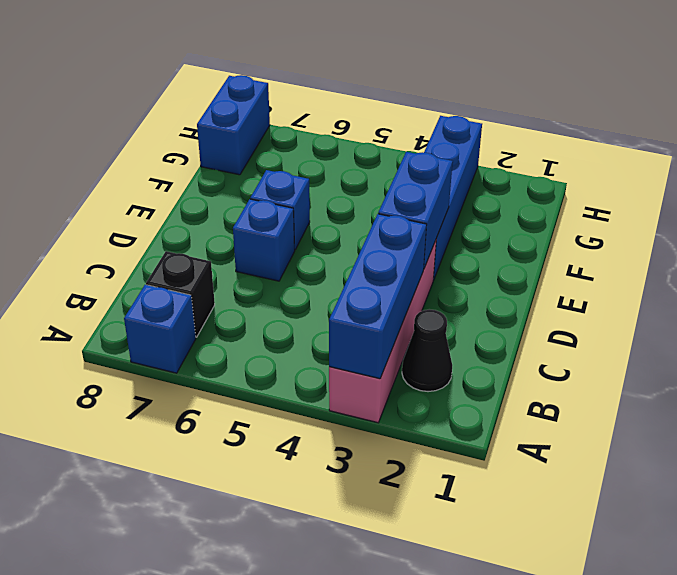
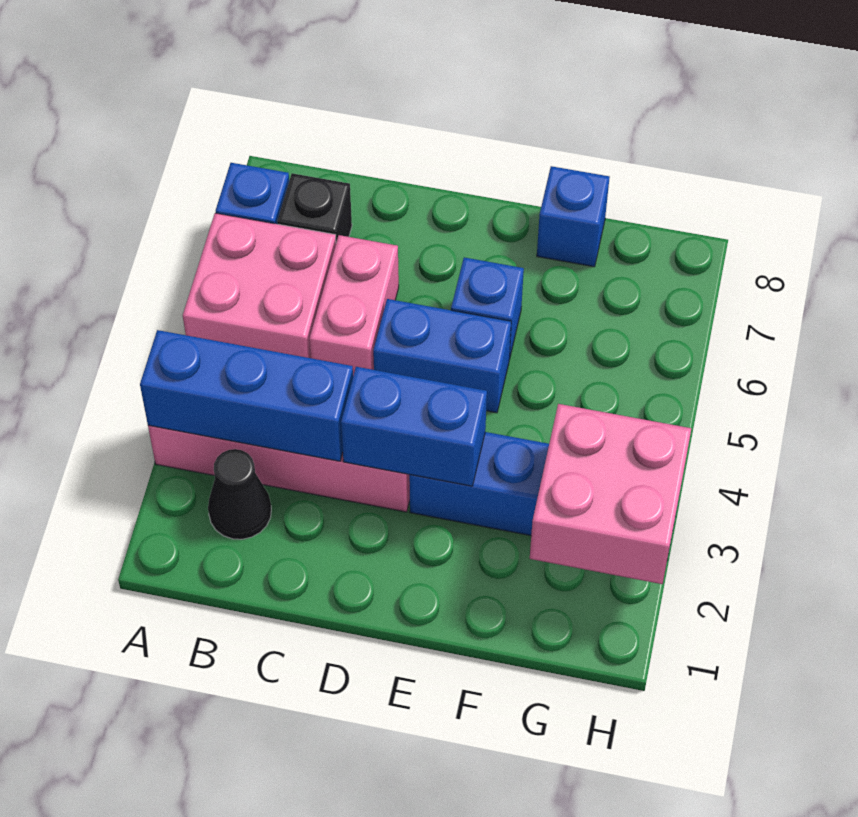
none -> pink 2x2 brick [183,213,336,358]
none -> pink 1x2 brick [309,235,399,375]
blue 1x1 brick [233,199,295,281] -> blue 1x1 brick moved to [537,166,610,267]
none -> pink 2x2 brick [530,404,691,584]
blue 1x2 brick [197,75,270,175] -> blue 1x2 brick moved to [373,299,511,413]

